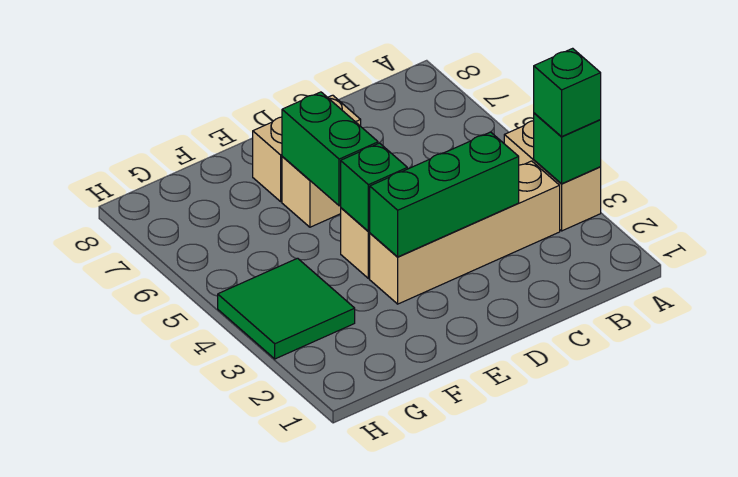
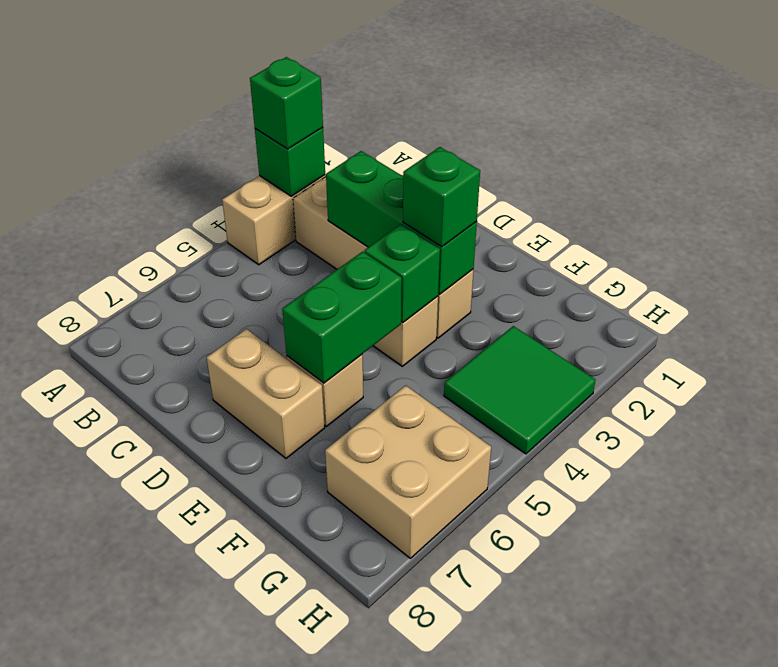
none -> green 1x1 brick [403,147,480,247]
none -> tan 2x2 brick [325,385,491,558]

